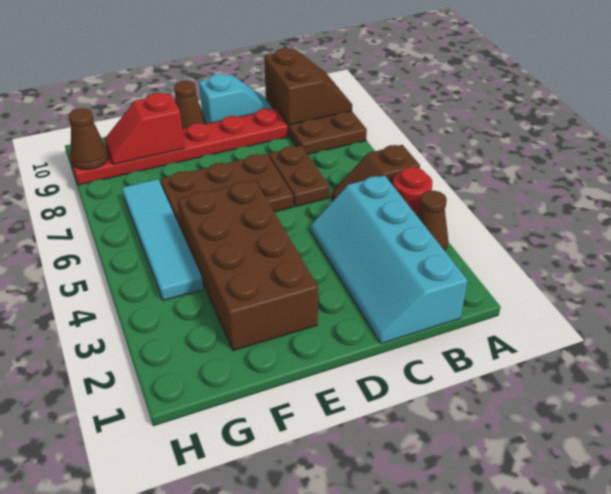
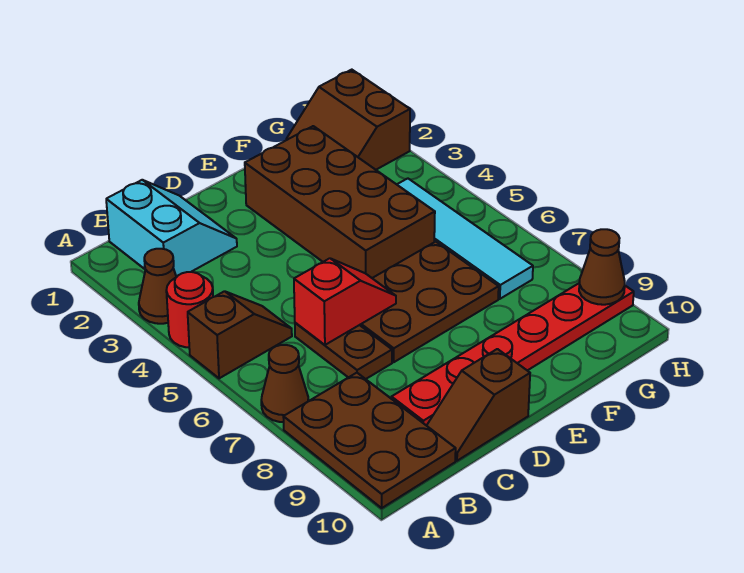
brown 2x2 slope [264,48,352,125] -> brown 2x2 slope moved to [286,70,410,170]
cyan 2x4 slope [311,175,468,344] -> cyan 2x2 slope [106,180,237,277]
cyan 1x2 slope [199,74,273,124] -> brown 1x2 slope [427,349,530,461]
brown 1x1 cone [174,81,206,129] -> brown 1x1 cone moved to [261,345,308,422]
red 1x2 slope [105,93,184,164] -> red 1x2 slope moved to [294,258,396,345]

